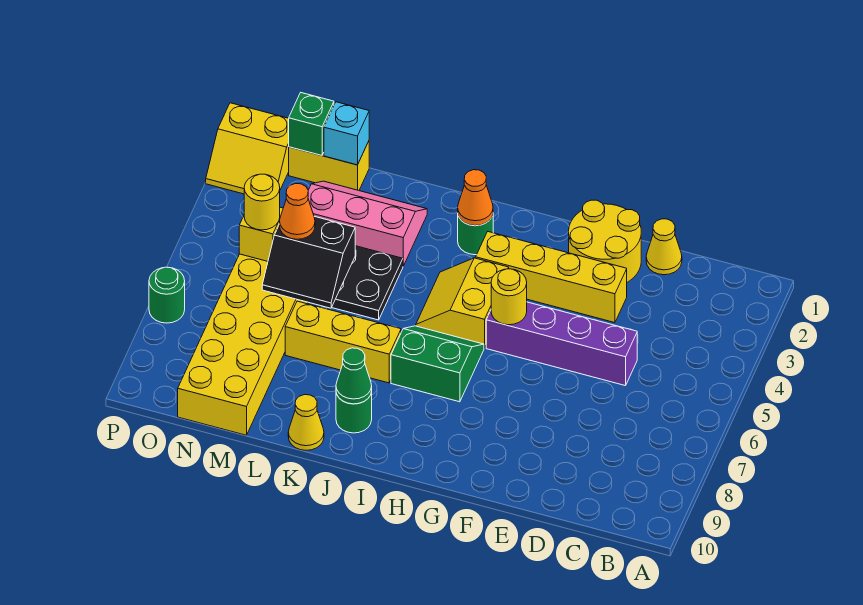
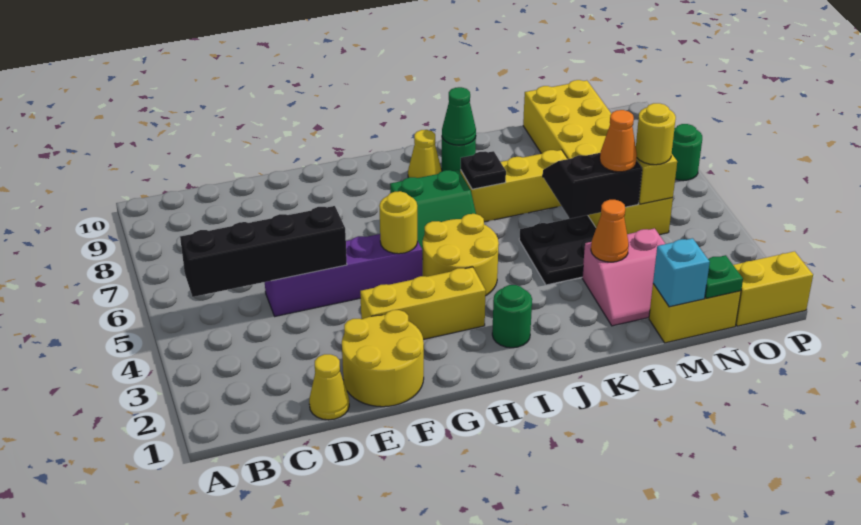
none -> black 1x4 brick [180,206,347,297]
yellow 1x4 brick [476,232,627,323] -> yellow 1x3 brick [360,267,486,340]
yellow 2x2 slope [416,258,509,348] -> yellow 2x2 round brick [422,214,499,296]
orange 1x1 cone [458,170,493,226] -> orange 1x1 cone moved to [591,200,629,262]
none -> black 1x1 plate [461,151,506,189]
pink 2x3 slope [308,181,427,266] -> pink 2x2 slope [582,228,665,326]
yellow 1x1 cone [288,395,324,450] -> yellow 1x1 cone moved to [408,130,442,178]
green 1x1 brick [289,93,334,156] -> green 1x1 plate [705,255,743,298]

